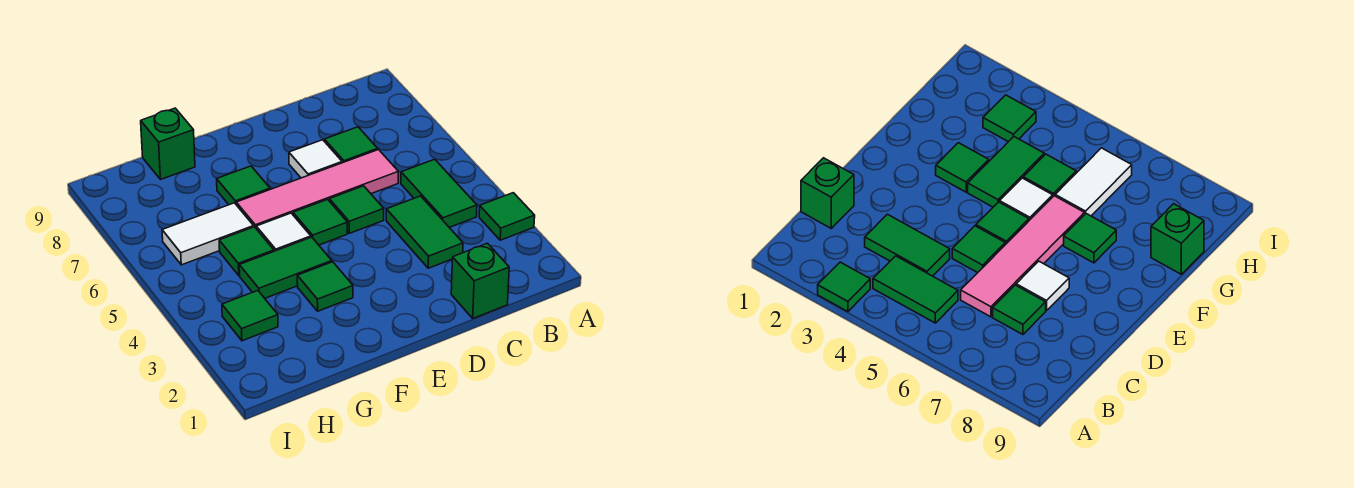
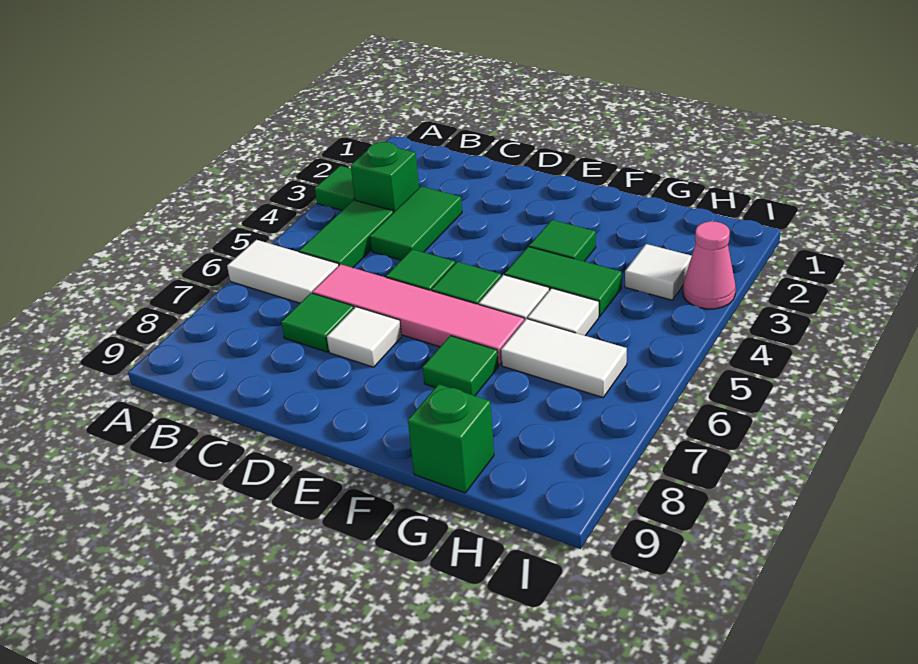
none -> white 1x2 tile [227,240,339,303]
green 1x1 brick [451,243,509,318] -> green 1x1 brick moved to [351,142,419,212]
green 1x1 tile [219,227,274,275] -> white 1x1 tile [528,288,599,336]
green 1x1 tile [222,291,278,341] -> white 1x1 tile [625,244,692,300]
none -> pink 1x1 cone [683,221,736,309]

